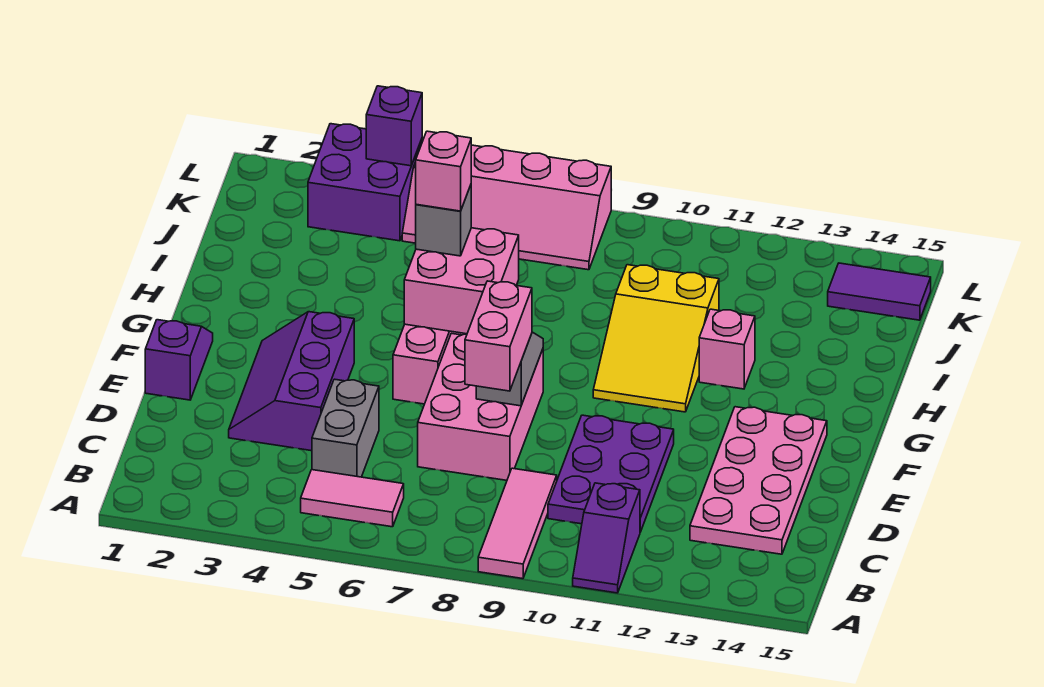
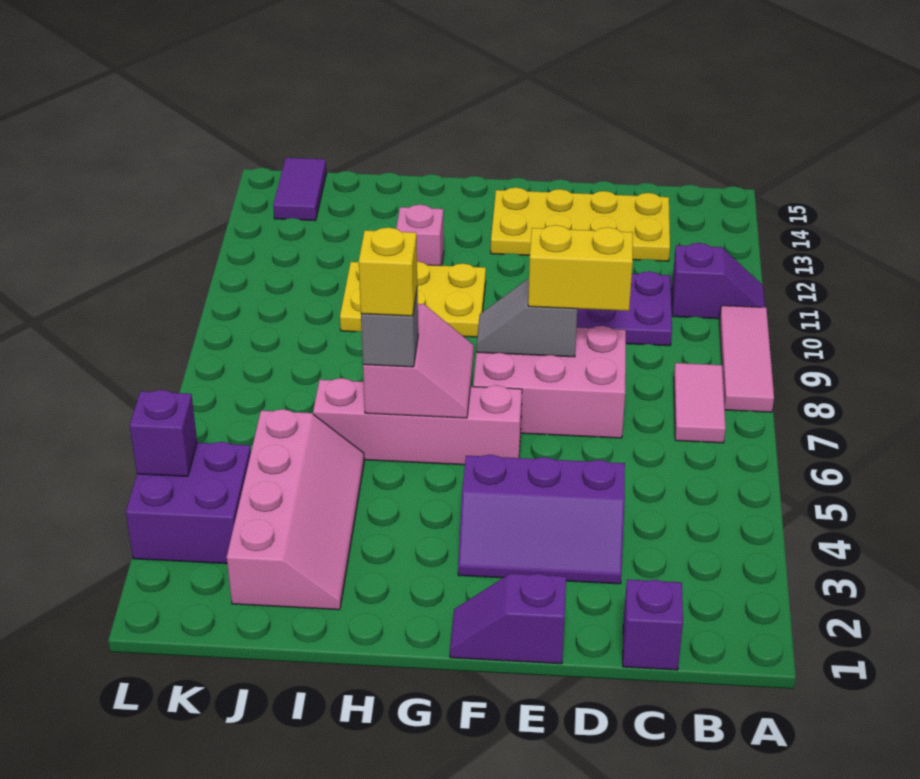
pink 1x3 tile [478,468,557,579] -> pink 1x3 tile turned to [720,306,774,412]
pink 1x2 tile [301,470,404,527] -> pink 1x2 tile moved to [674,363,726,443]
none -> purple 1x1 brick [623,580,683,670]
grey 1x2 brick [312,379,379,477] -> none
pink 2x4 plate [690,407,827,554] -> yellow 2x4 plate [491,188,670,261]
pink 1x2 brick [465,281,532,391] -> yellow 1x2 brick [528,225,633,311]
pink 2x2 brick [404,228,519,334] -> pink 2x2 slope [363,304,474,418]
yellow 2x3 slope [593,265,719,412] -> yellow 2x3 plate [340,262,486,337]
pink 1x1 brick [416,131,471,211] -> yellow 1x1 brick [359,228,417,316]
pink 2x4 slope [402,145,611,270] -> pink 2x4 slope moved to [227,409,364,610]

